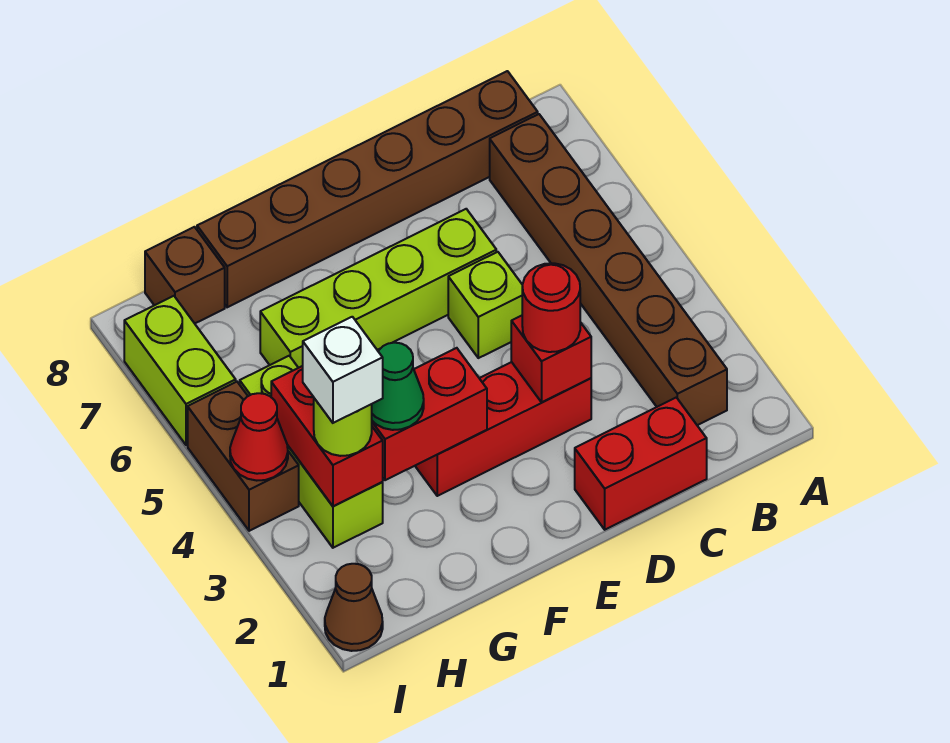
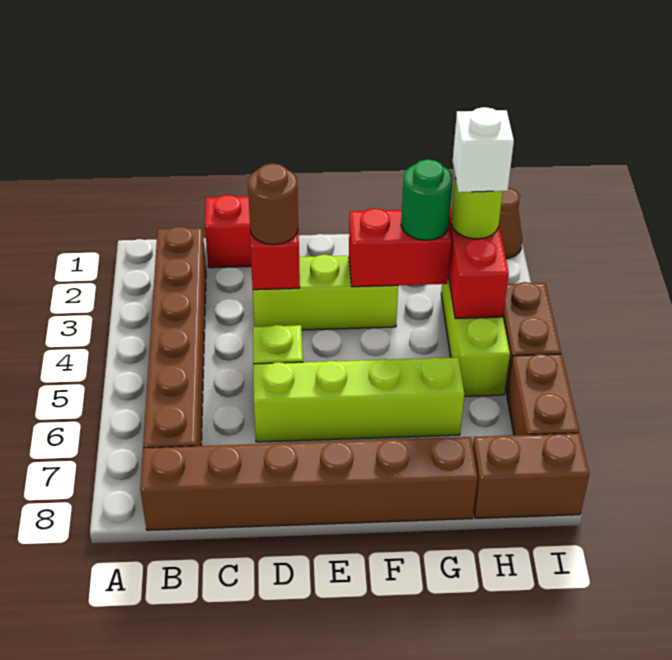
red 1x3 brick [415,362,591,496] -> lime 1x3 brick [253,255,398,330]
red 1x1 round brick [522,263,580,352] -> brown 1x1 round brick [248,163,298,245]
green 1x1 cone [372,343,424,430] -> green 1x1 round brick [401,159,453,240]
brown 1x1 brick [145,227,225,323] -> brown 1x2 brick [473,433,589,518]
red 1x1 cone [230,393,288,481] -> none
lime 1x2 brick [124,296,236,445] -> brown 1x2 brick [507,354,579,435]

